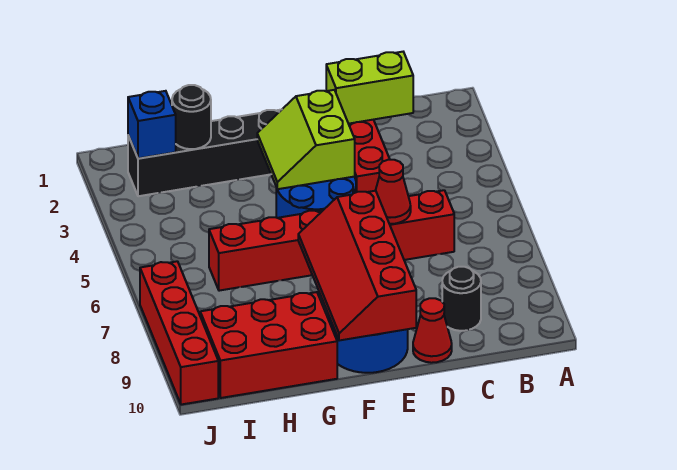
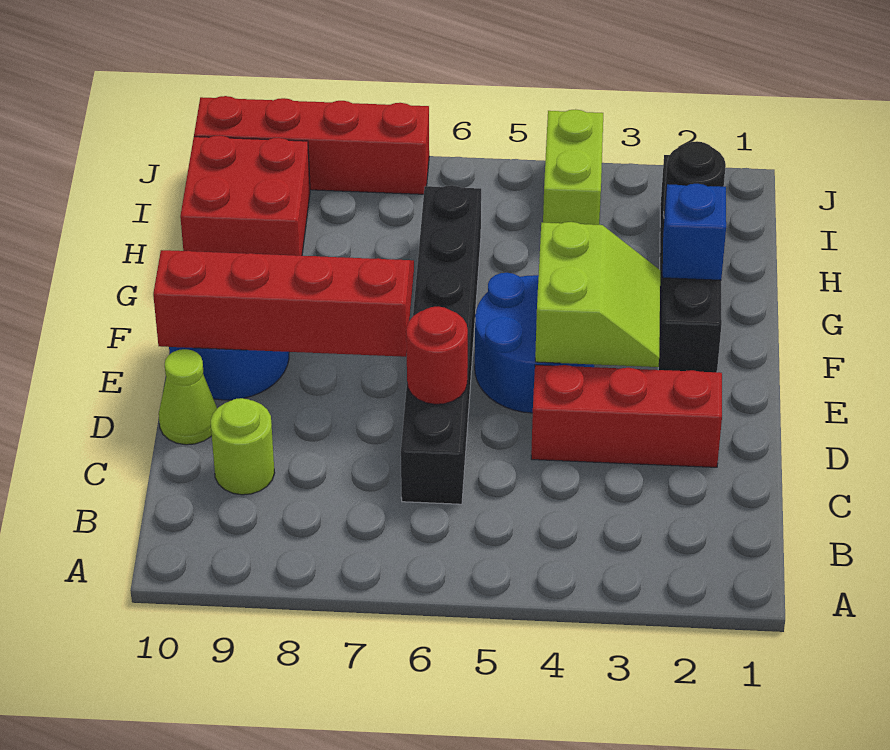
lime 1x2 brick [326,52,413,124] -> lime 1x2 brick moved to [543,109,603,225]
red 1x6 brick [209,190,454,291] -> black 1x6 brick [401,185,481,504]
black 1x1 round brick [442,267,481,331] -> lime 1x1 round brick [211,398,275,495]
red 1x1 cone [375,160,411,224] -> red 1x1 round brick [406,307,468,404]
red 1x1 cone [413,298,452,363] -> lime 1x1 cone [159,349,217,445]
lime 2x2 slope [257,90,355,189] -> lime 2x2 slope turned to [535,222,660,367]
red 2x3 brick [200,292,337,398] -> red 2x2 brick [180,135,310,256]
blue 1x1 brick [128,91,176,158] -> blue 1x1 brick moved to [663,184,726,280]

